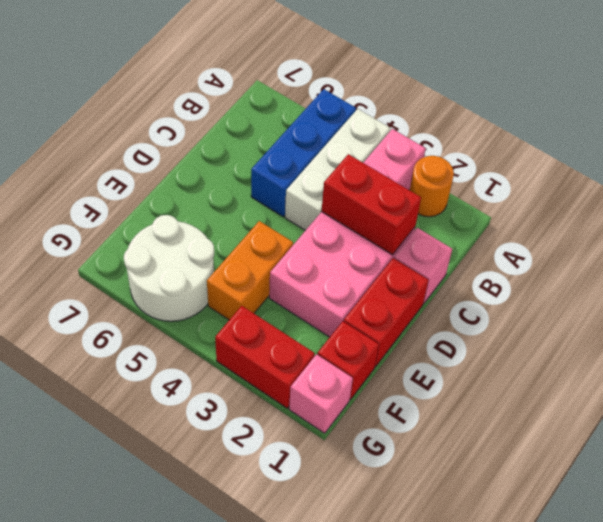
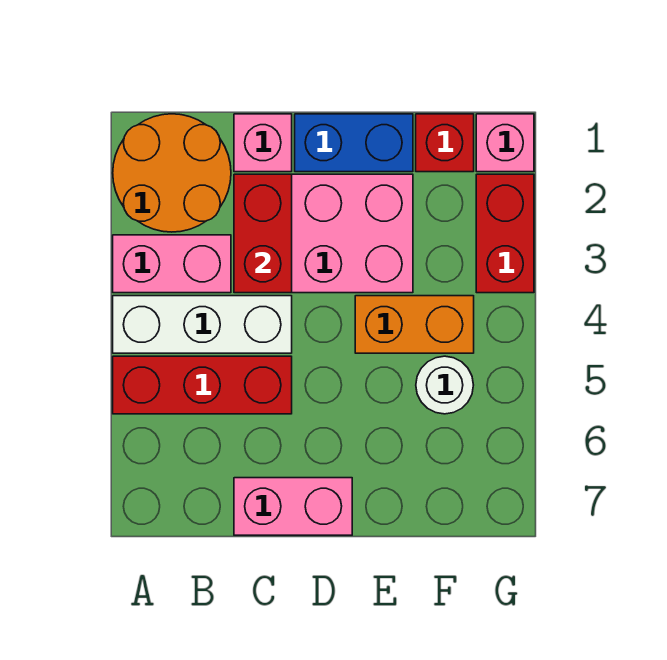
orange 1x1 round brick [410,156,454,217] -> orange 2x2 round brick [113,114,231,232]
blue 1x3 brick [251,89,356,217] -> red 1x3 brick [113,356,292,414]
none -> pink 1x2 brick [234,478,352,535]
red 1x2 brick [344,258,429,367] -> blue 1x2 brick [295,114,413,172]
white 2x2 round brick [124,215,214,321] -> white 1x1 round brick [416,356,473,414]

